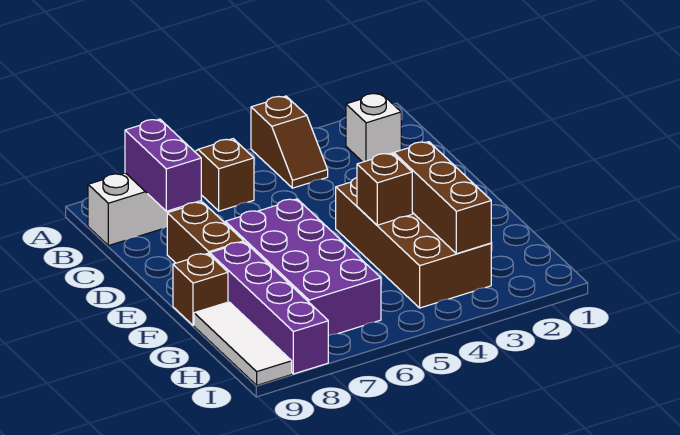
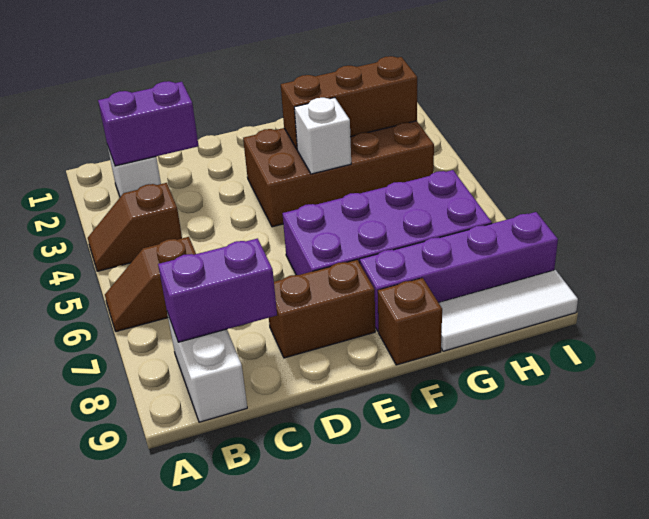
brown 1x2 slope [251,96,328,188] -> brown 1x2 slope turned to [88,183,182,271]
none -> purple 1x2 brick [98,81,199,166]
brown 1x1 brick [357,153,412,225] -> white 1x1 brick [294,98,351,174]

